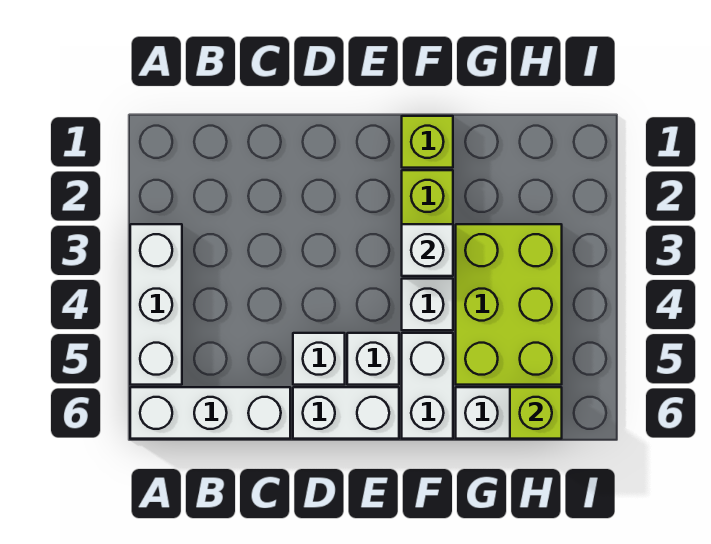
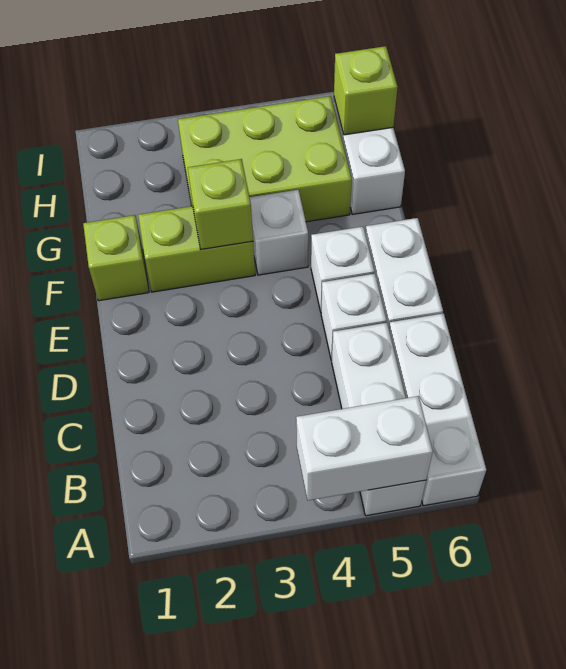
white 1x3 brick [130,224,182,385] -> white 1x3 brick turned to [332,323,426,516]
white 1x1 brick [402,224,453,276] -> lime 1x1 brick [188,159,253,249]
white 1x2 brick [402,333,453,439] -> white 1x2 brick moved to [296,396,433,500]

